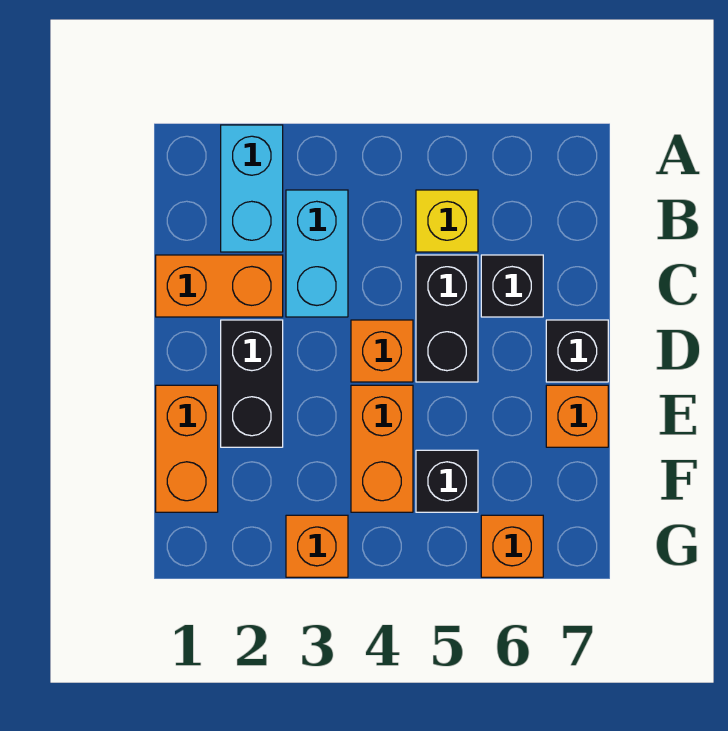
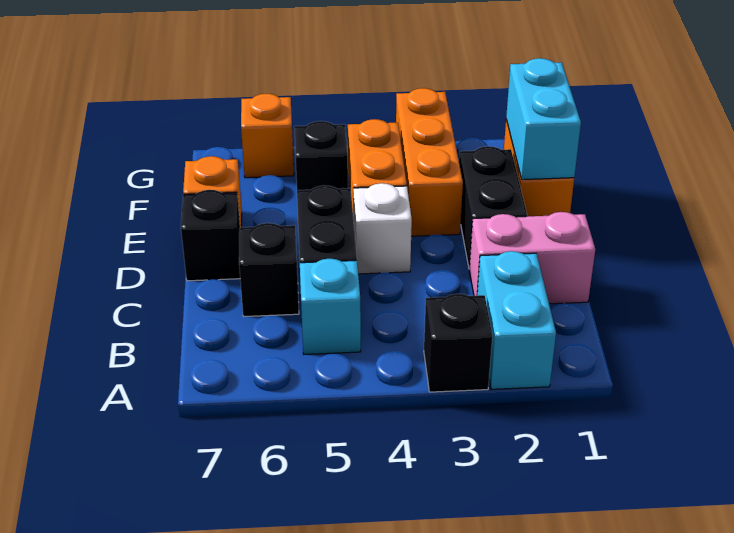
none -> black 1x1 brick [424,294,492,392]
cyan 1x2 brick [286,190,348,317] -> cyan 1x2 brick moved to [506,58,581,180]
yellow 1x1 brick [416,190,478,252] -> cyan 1x1 brick [300,259,361,354]
orange 1x2 brick [156,255,283,317] -> pink 1x2 brick [469,212,595,304]
orange 1x1 brick [351,320,413,382] -> white 1x1 brick [353,183,412,274]
orange 1x1 brick [286,515,348,577] -> orange 1x3 brick [396,88,463,236]

